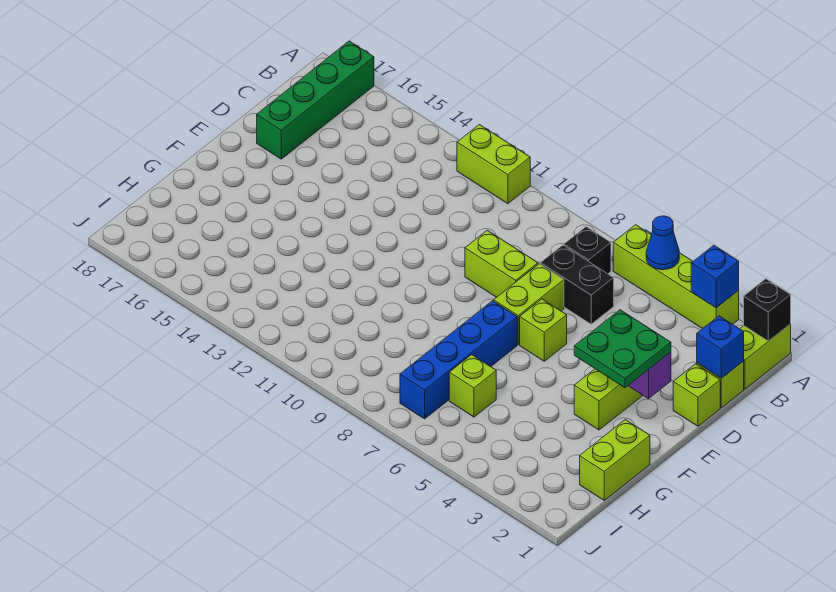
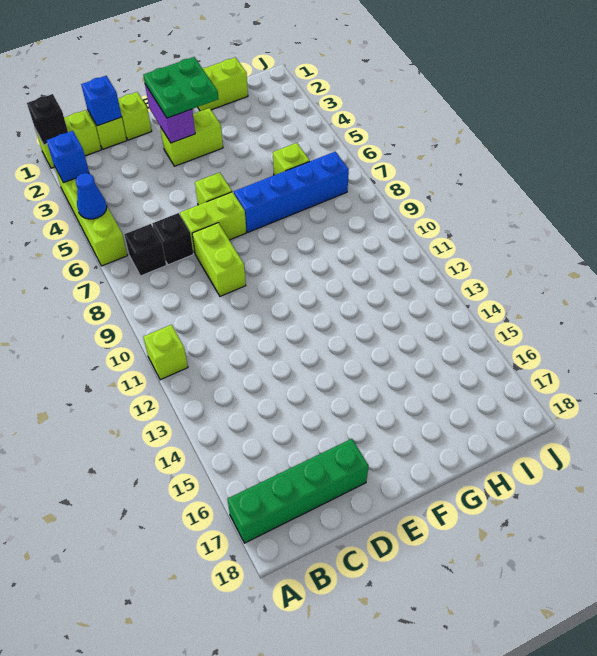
lime 1x2 brick [457,125,530,204] -> lime 1x1 brick [143,325,188,380]
black 1x2 brick [540,245,614,324] -> black 1x1 brick [152,213,193,265]

